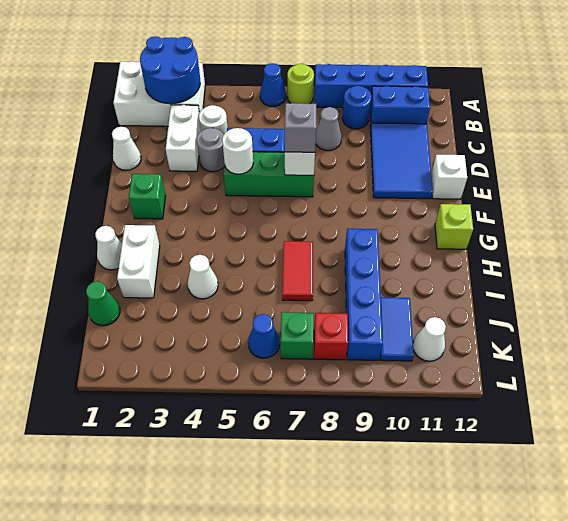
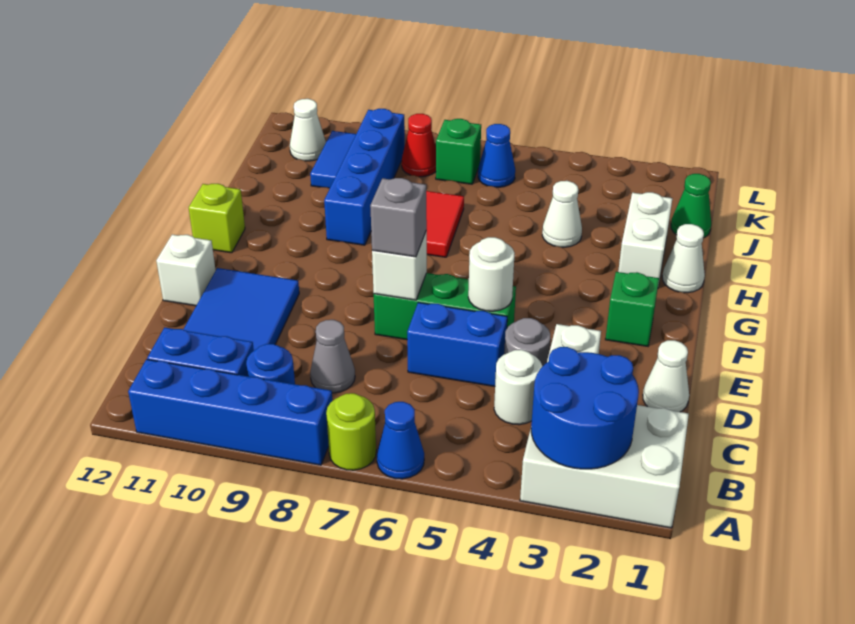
red 1x1 brick [314,313,348,360] -> red 1x1 cone [402,114,436,177]

